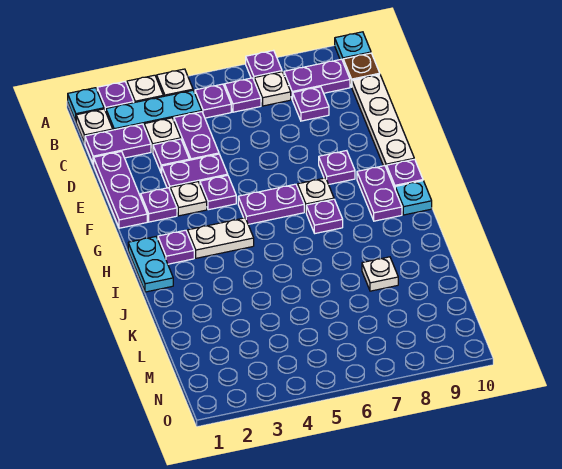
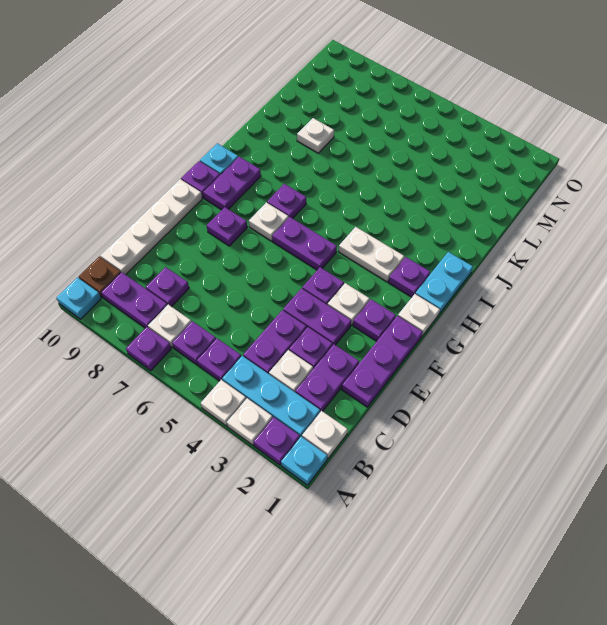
purple 1x2 plate [85,124,151,165] -> purple 1x2 plate turned to [295,344,359,412]
none -> white 1x1 plate [398,294,440,336]

